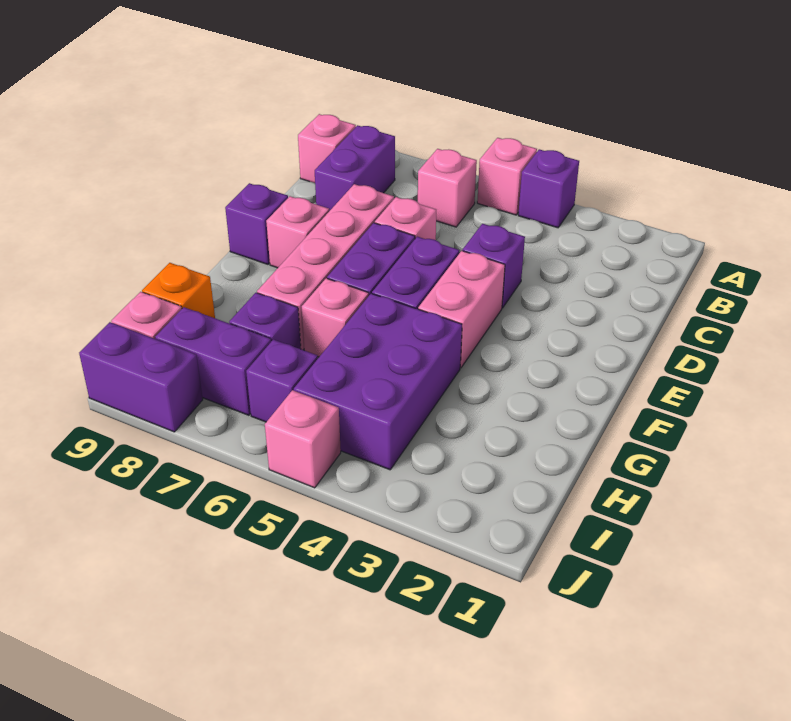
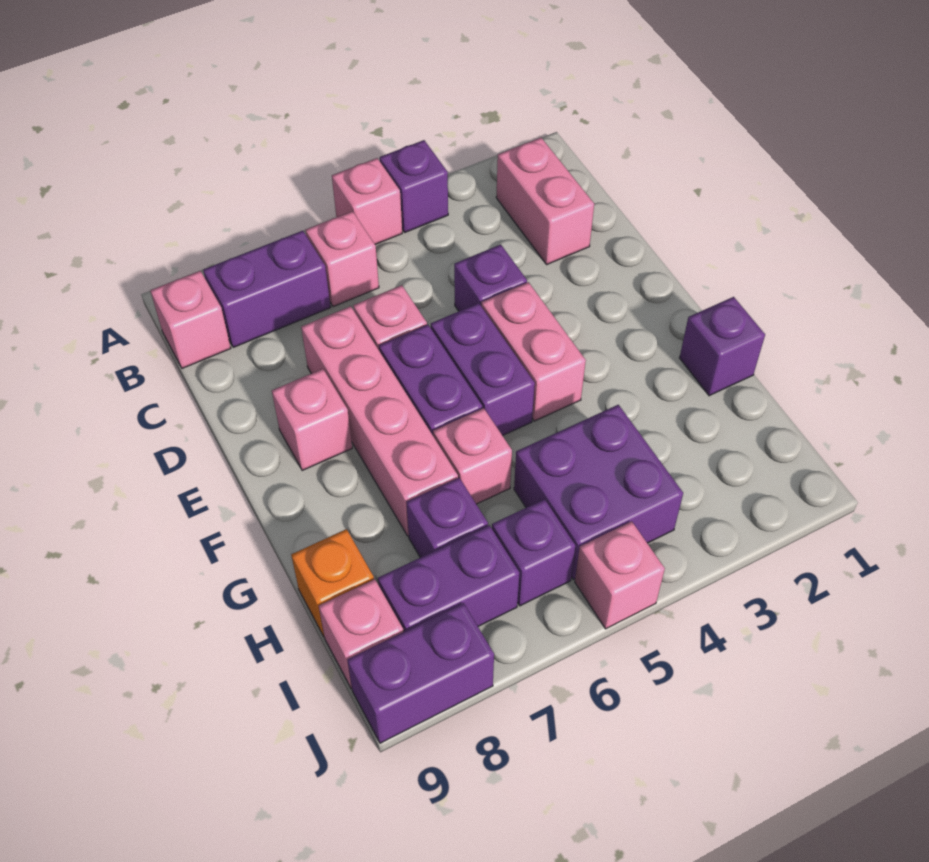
none -> pink 1x2 brick [496,138,594,264]
purple 1x2 brick [315,125,395,211] -> purple 1x2 brick turned to [203,231,331,347]
purple 1x1 brick [225,183,288,264] -> purple 1x1 brick moved to [680,297,765,396]
purple 2x3 brick [294,294,462,470] -> purple 2x2 brick [514,405,683,579]

